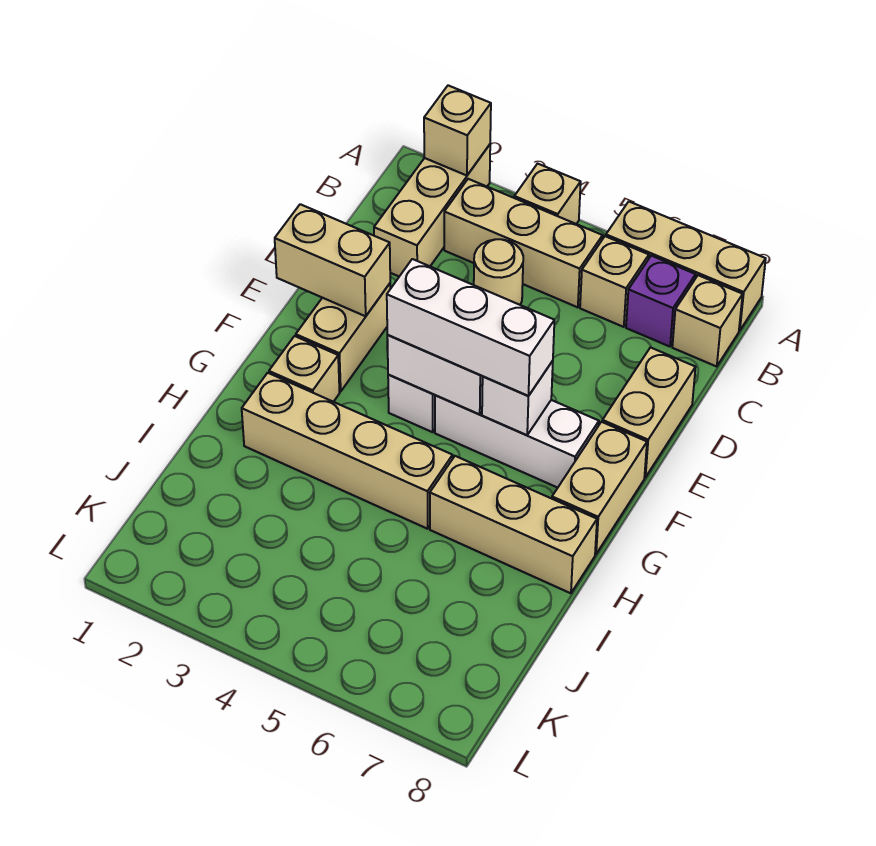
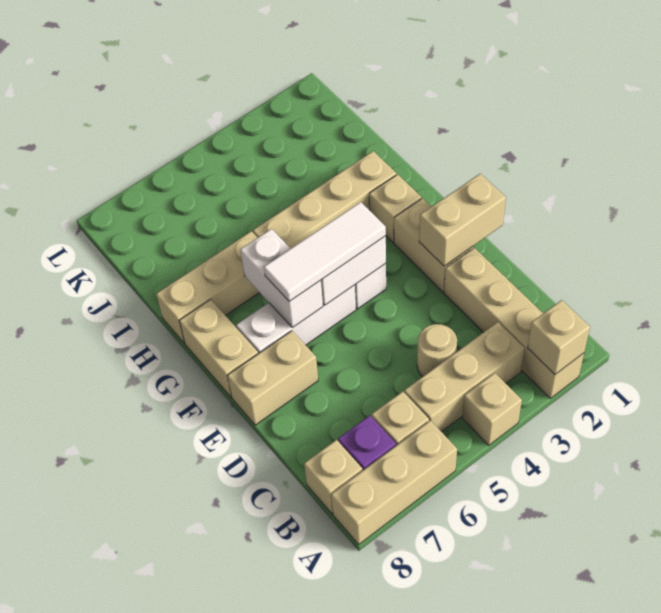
tan 1x3 brick [374,145,490,276] -> tan 1x4 brick [444,248,584,398]
tan 1x2 brick [602,347,696,477] -> tan 1x2 brick turned to [227,331,318,425]
white 1x3 brick [387,259,554,396] -> white 1x3 tile [264,202,386,301]
white 1x1 brick [482,361,553,435] -> white 1x2 brick [240,229,323,328]

